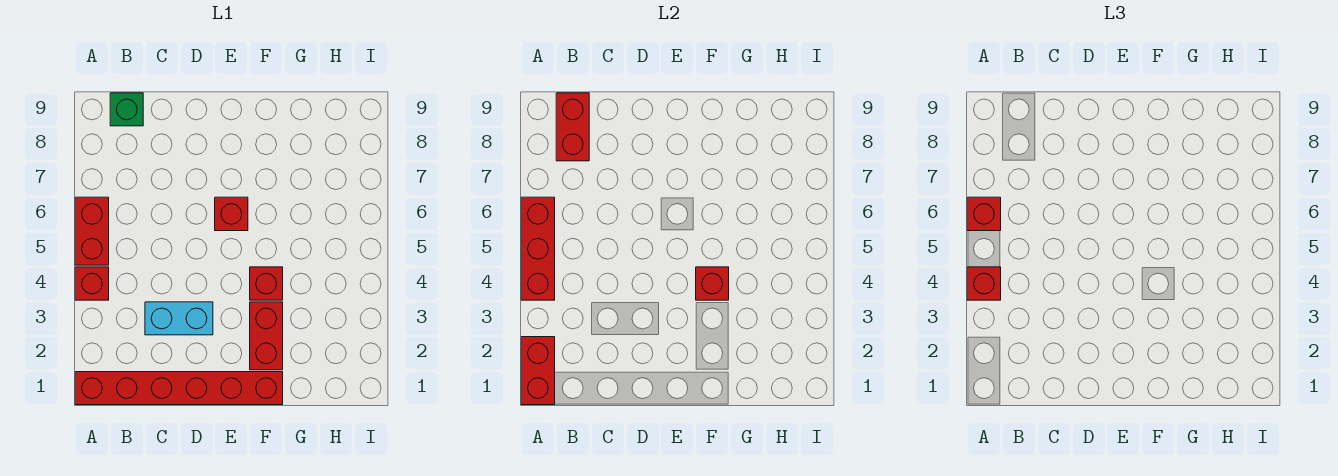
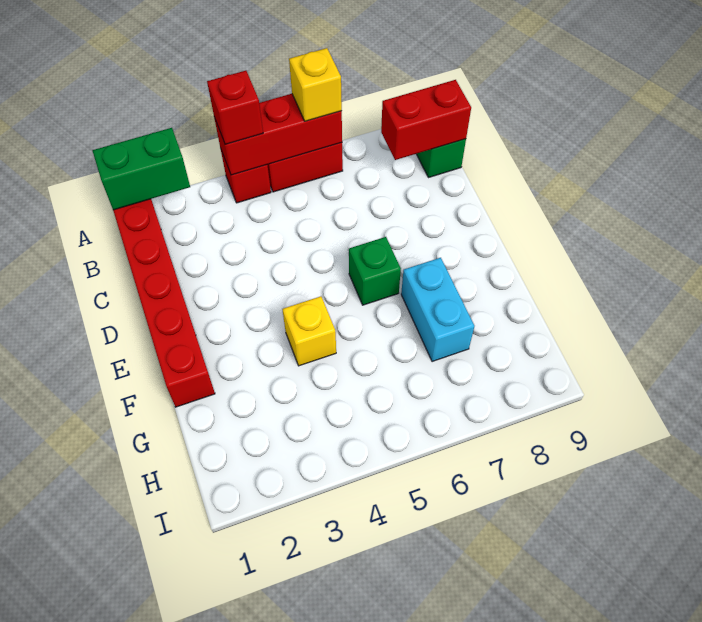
red 1x2 brick [521,337,555,405] -> green 1x2 brick [92,128,190,210]
red 1x1 brick [967,197,1001,231] -> yellow 1x1 brick [289,48,342,121]
cyan 1x2 brick [145,302,213,335] -> cyan 1x2 brick moved to [401,258,474,362]
red 1x1 brick [215,197,248,231] -> green 1x1 brick [349,237,401,305]
red 1x2 brick [250,302,283,370] -> none
red 1x1 brick [250,267,283,300] -> yellow 1x1 brick [282,296,336,366]
red 1x1 brick [696,267,729,300] -> none

